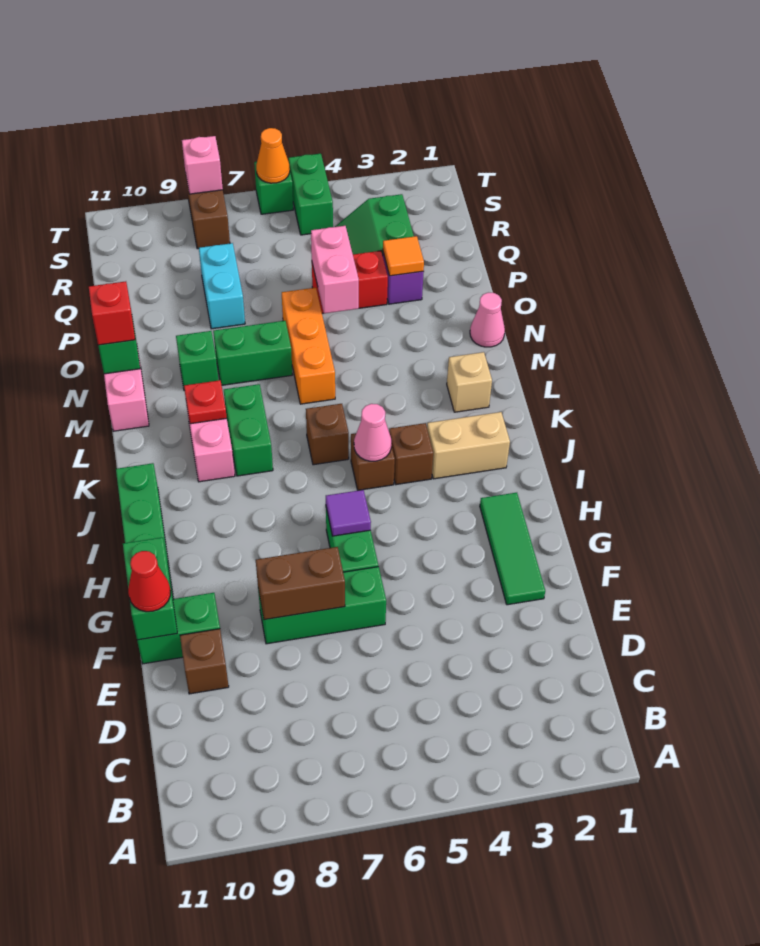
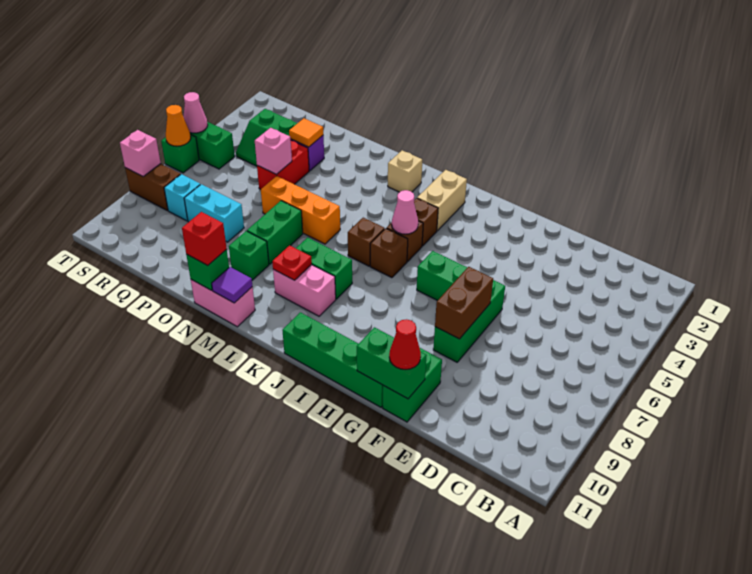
brown 1x1 brick [180,629,229,694] -> brown 1x1 brick moved to [370,228,408,278]
green 1x3 tile [480,493,545,605] -> none
purple 1x1 tile [326,490,371,536] -> purple 1x1 tile moved to [212,267,252,303]
pink 1x1 cone [470,293,505,347] -> pink 1x1 cone moved to [183,92,208,133]
pink 1x2 brick [311,226,359,313] -> pink 1x1 brick [255,128,292,174]
none -> cyan 1x1 brick [164,174,200,221]

